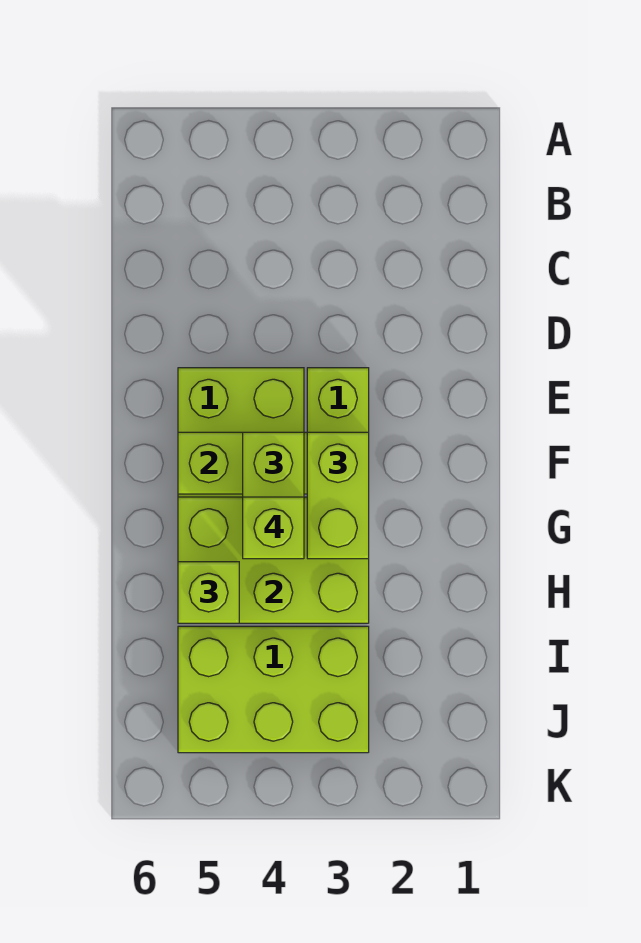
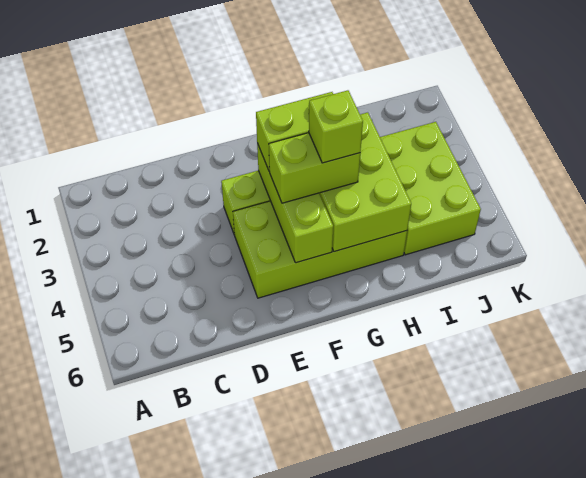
lime 1x1 brick [178,562,239,623] -> none

